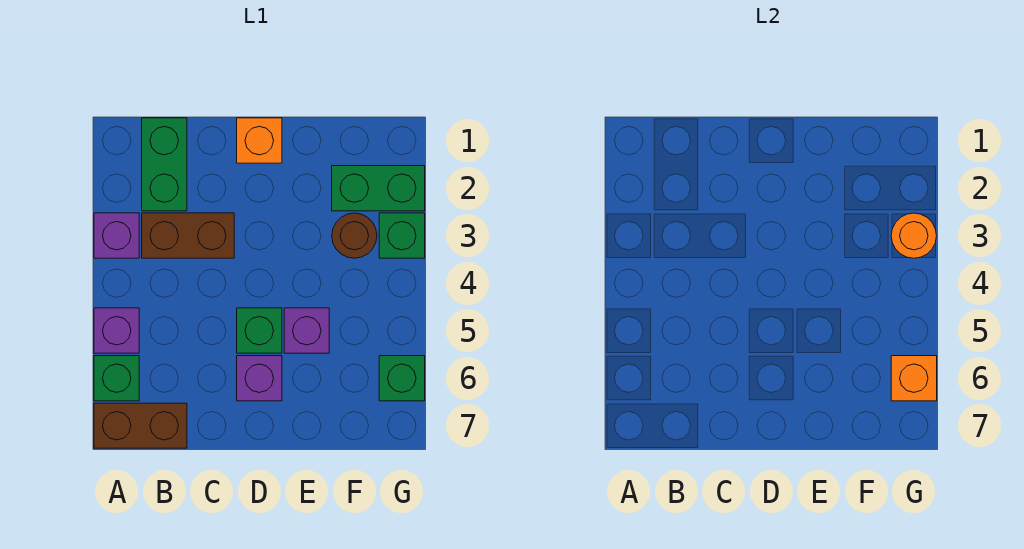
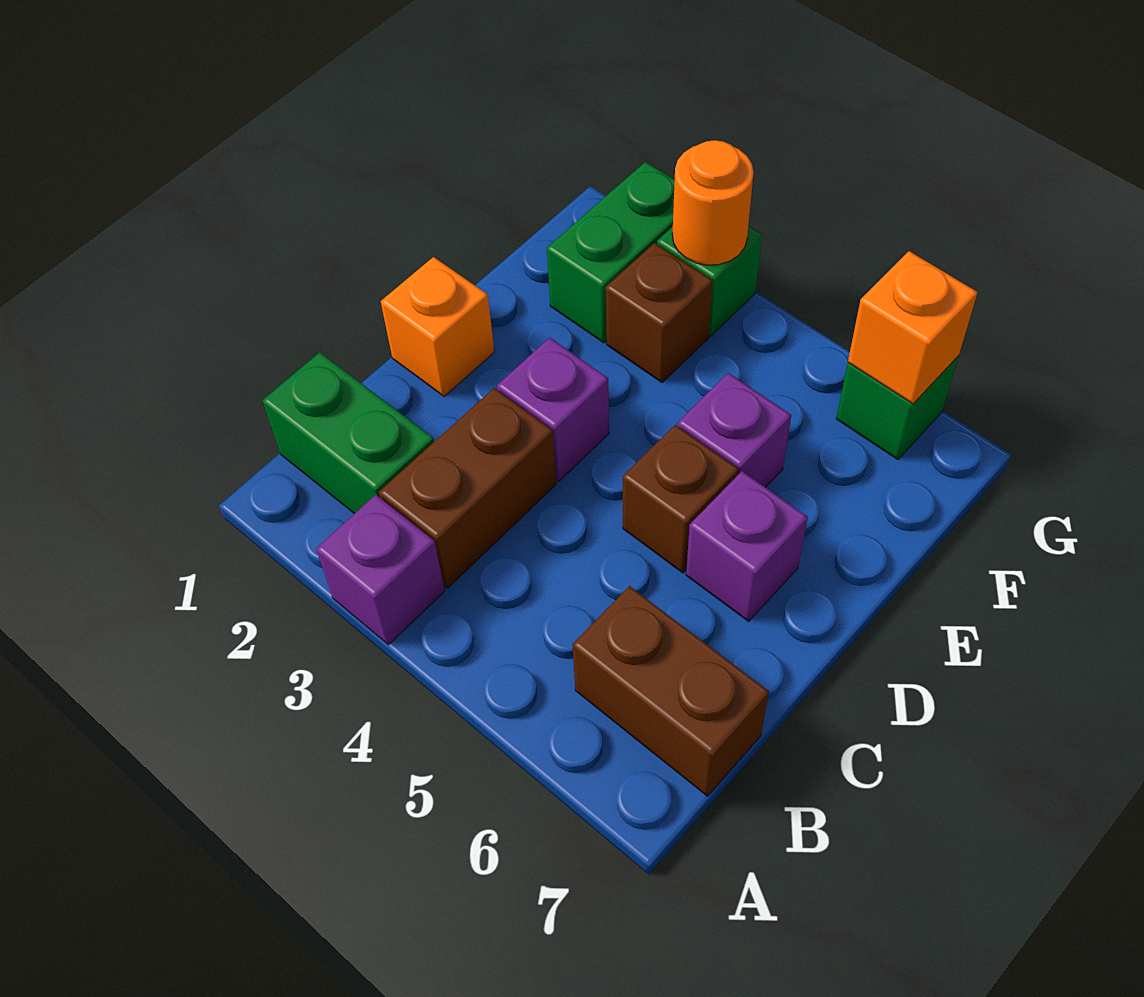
purple 1x1 brick [94,308,139,353] -> purple 1x1 brick moved to [497,338,609,481]
green 1x1 brick [94,356,139,401] -> none
brown 1x2 brick [94,403,187,448] -> brown 1x2 brick turned to [572,586,769,796]
green 1x1 brick [237,308,282,353] -> brown 1x1 brick [623,425,739,573]
brown 1x1 round brick [332,213,377,258] -> brown 1x1 brick [606,243,713,382]

